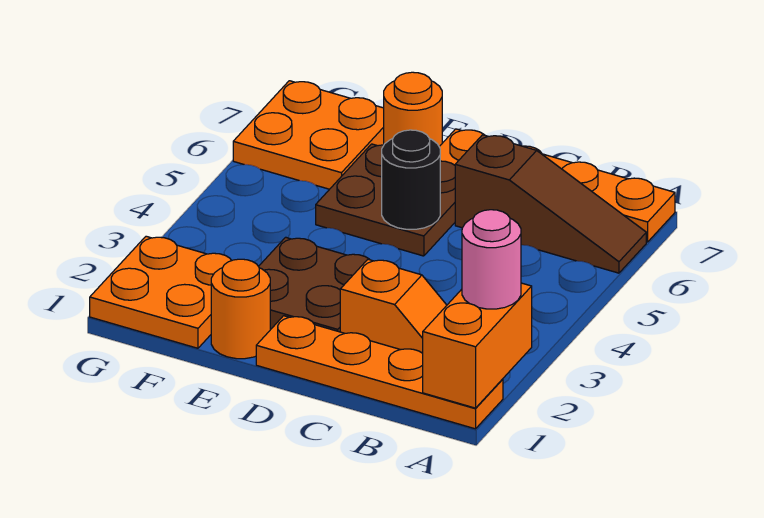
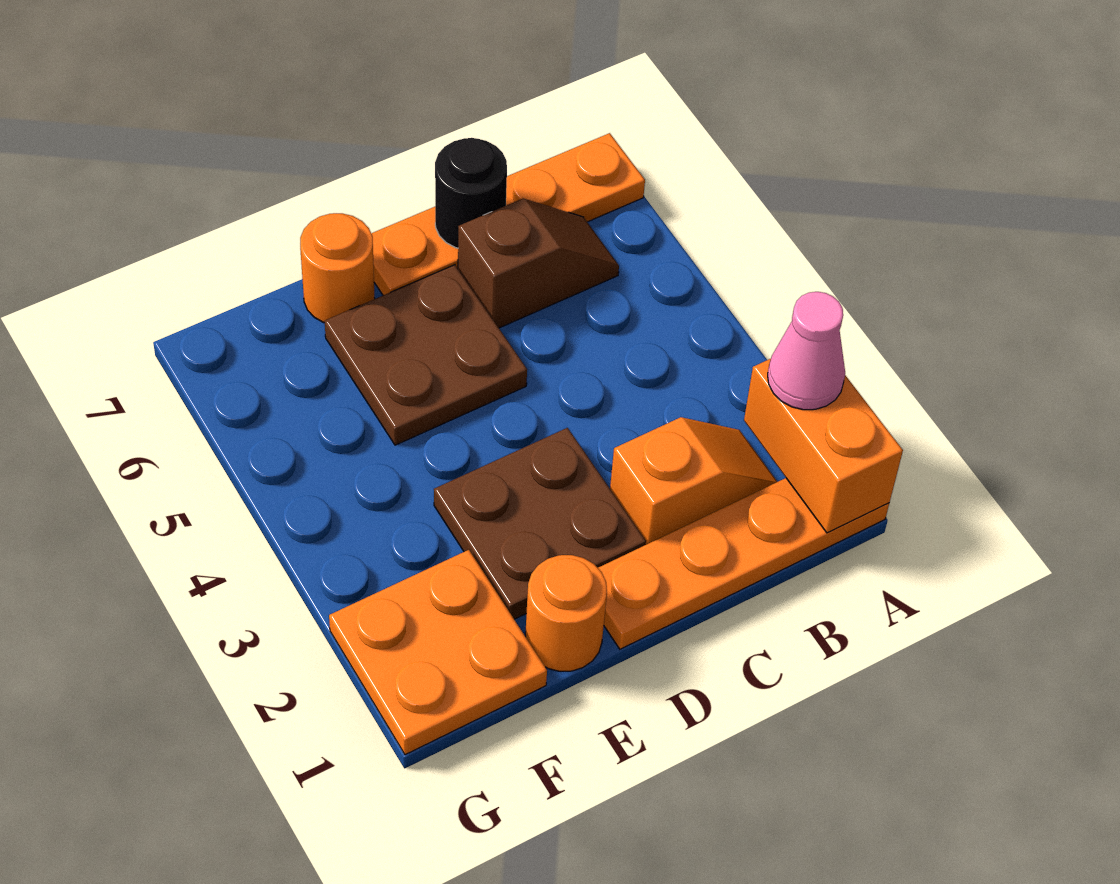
pink 1x1 round brick [462,210,521,309] -> pink 1x1 cone [768,292,845,410]
brown 1x3 slope [455,135,646,273] -> brown 1x2 slope [458,199,619,328]
black 1x1 round brick [382,130,440,229] -> black 1x1 round brick moved to [435,138,507,248]
orange 2x2 plate [233,81,384,189] -> none

